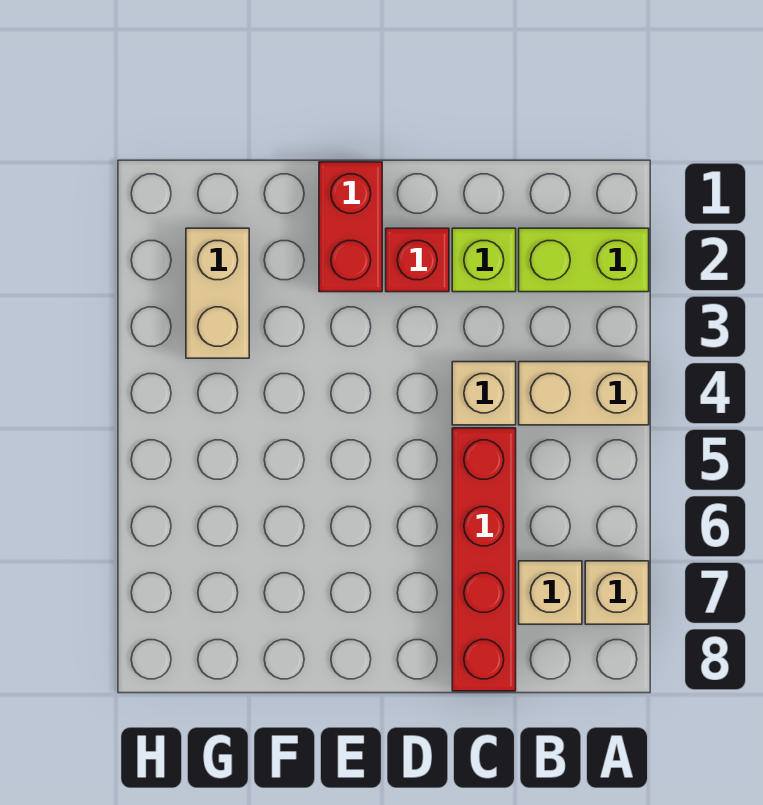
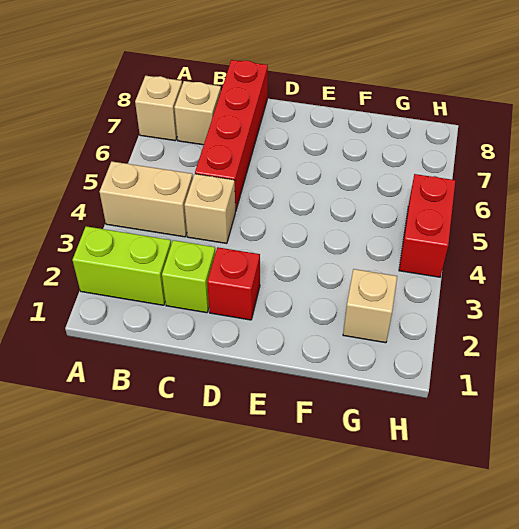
red 1x2 brick [319,162,382,292] -> red 1x2 brick moved to [399,174,455,277]
tan 1x2 brick [186,228,249,358] -> tan 1x1 brick [343,269,397,343]

